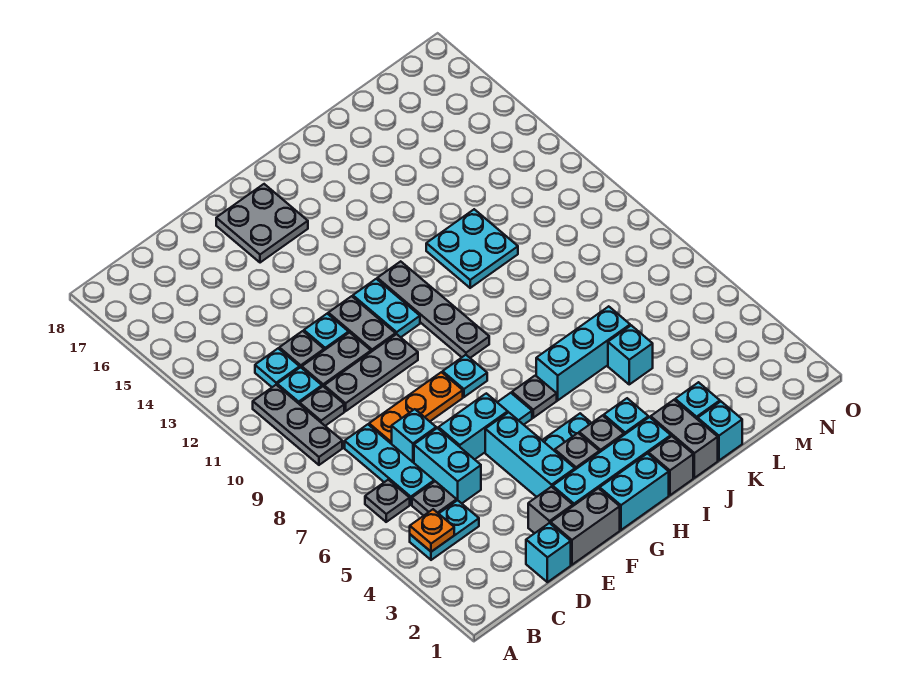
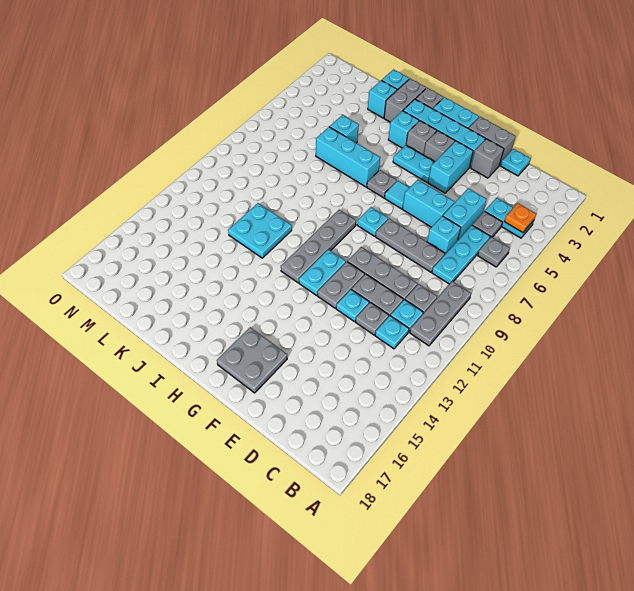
cyan 1x1 brick [526,523,571,582] -> cyan 1x1 plate [501,149,531,176]
orange 1x3 plate [369,372,463,444] -> grey 1x3 plate [375,219,445,272]
cyan 1x3 brick [485,412,575,497] -> cyan 1x2 brick [428,141,473,193]

